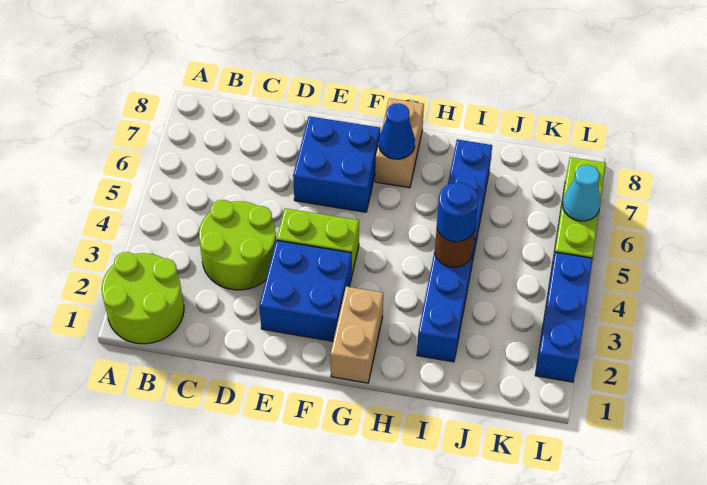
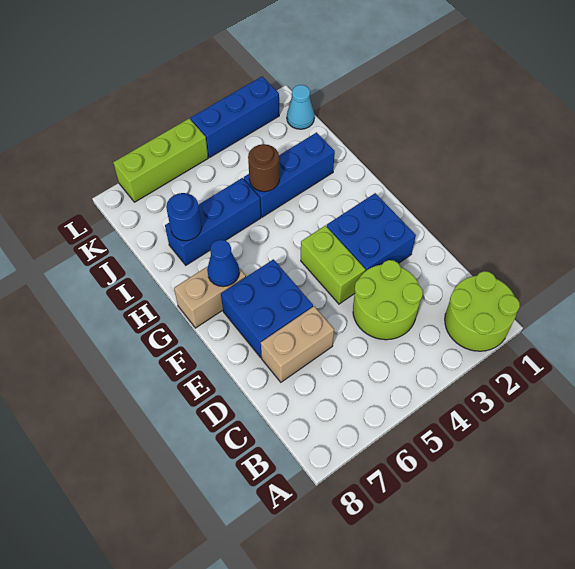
tan 1x2 brick [330,287,383,383] -> tan 1x2 brick moved to [261,306,334,382]
blue 1x1 round brick [437,182,478,242] -> blue 1x1 round brick moved to [166,193,202,241]
cyan 1x1 cone [563,165,601,221] -> cyan 1x1 cone moved to [287,85,314,129]

